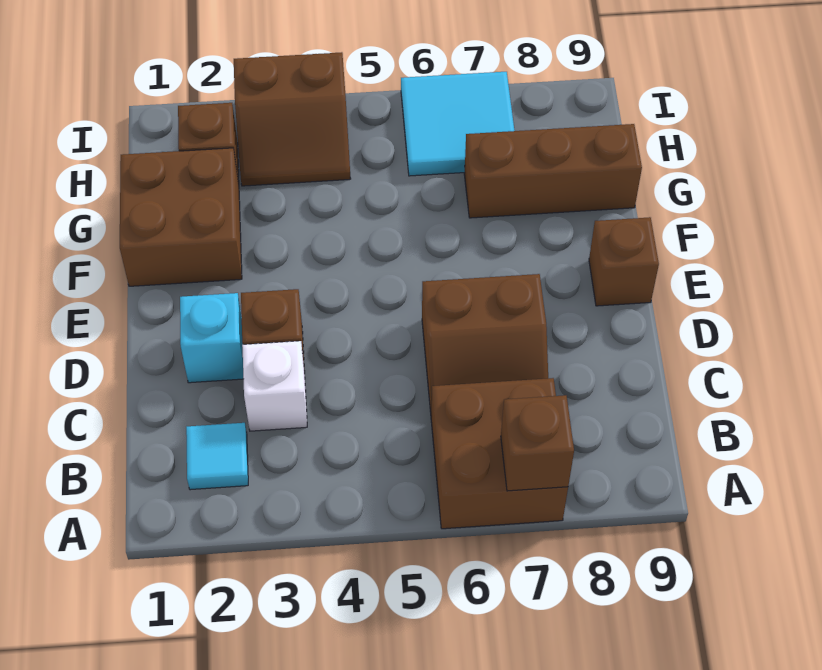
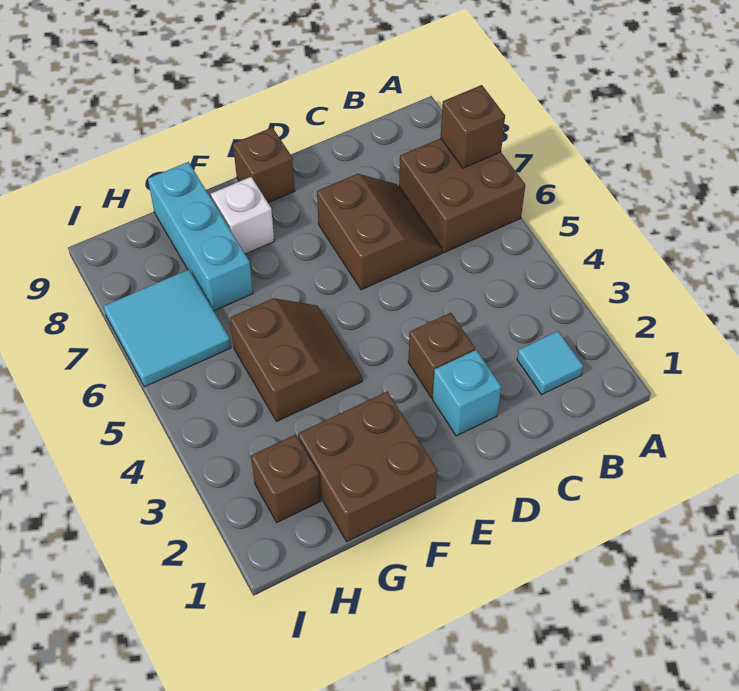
white 1x1 brick [242,341,307,431] -> white 1x1 brick moved to [211,177,274,254]
brown 1x3 brick [464,124,642,218] -> cyan 1x3 brick [148,162,253,311]
brown 2x2 slope [234,52,351,186] -> brown 2x2 slope moved to [230,298,362,421]

